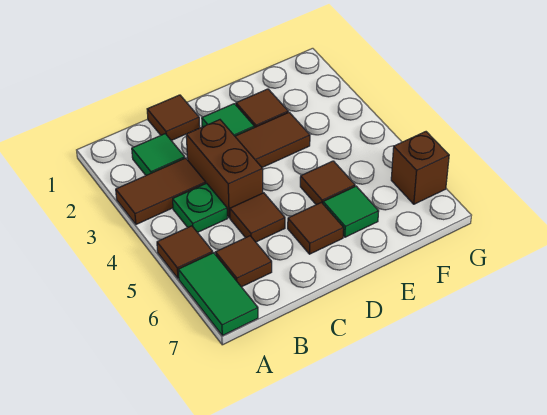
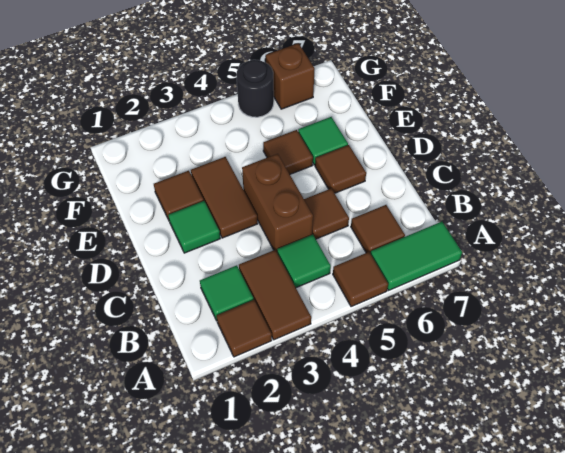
green 1x1 plate [173,183,227,232] -> green 1x1 tile [277,235,331,288]
brown 1x1 tile [147,95,200,141] -> brown 1x1 tile moved to [216,300,272,357]
brown 1x2 brick [186,120,263,218] -> brown 1x2 brick turned to [242,154,313,252]
none -> black 1x1 round brick [237,60,274,117]

